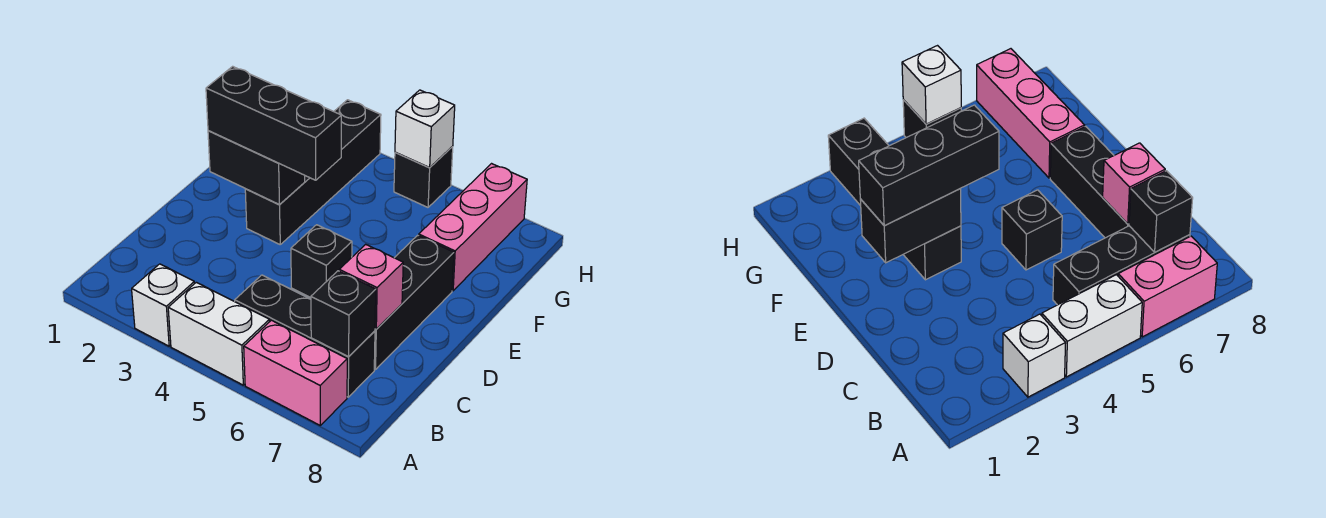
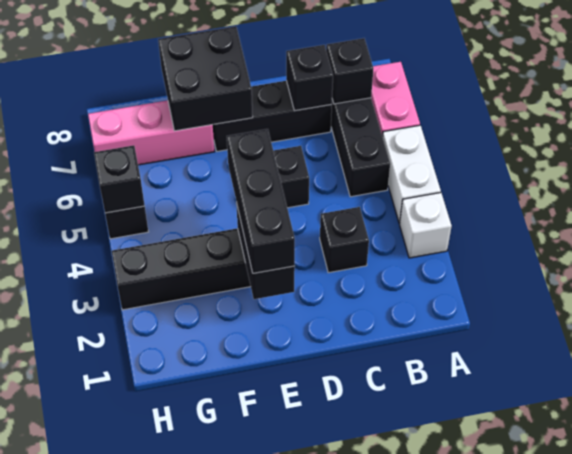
none -> black 1x1 brick [320,207,369,273]
pink 1x1 brick [339,244,403,329] -> black 1x1 brick [286,45,333,111]
none -> black 2x2 brick [158,26,253,131]
white 1x1 brick [395,90,455,167] -> black 1x1 brick [94,145,145,213]

